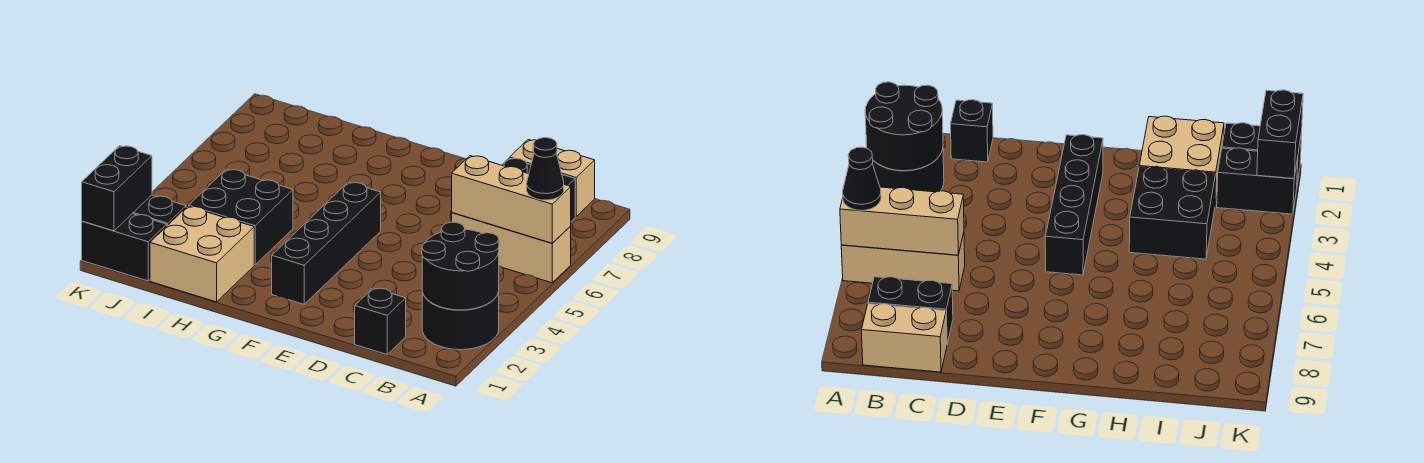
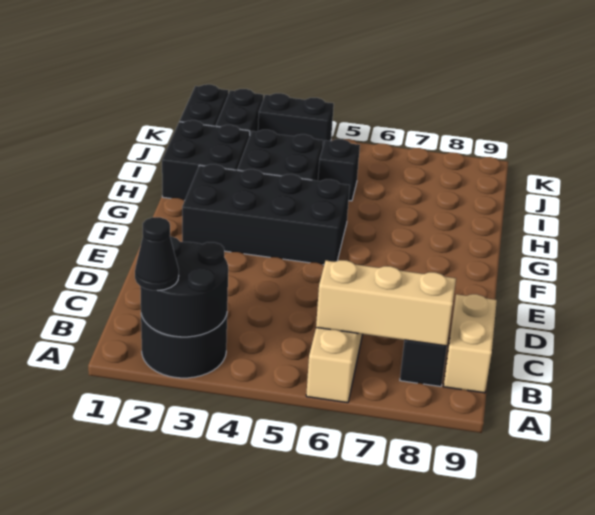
tan 1x3 brick [452,156,571,243] -> tan 1x3 brick turned to [316,260,456,346]
black 1x1 cone [527,138,564,200] -> black 1x1 cone moved to [135,217,179,291]
black 1x1 brick [355,288,406,354] -> black 1x1 brick moved to [318,139,360,201]
black 1x4 brick [272,182,381,304] -> black 2x4 brick [182,164,350,265]
tan 2x2 brick [150,206,254,302] -> black 2x2 brick [162,120,250,200]
black 1x2 brick [82,146,152,231] -> black 1x2 brick moved to [258,93,334,145]

